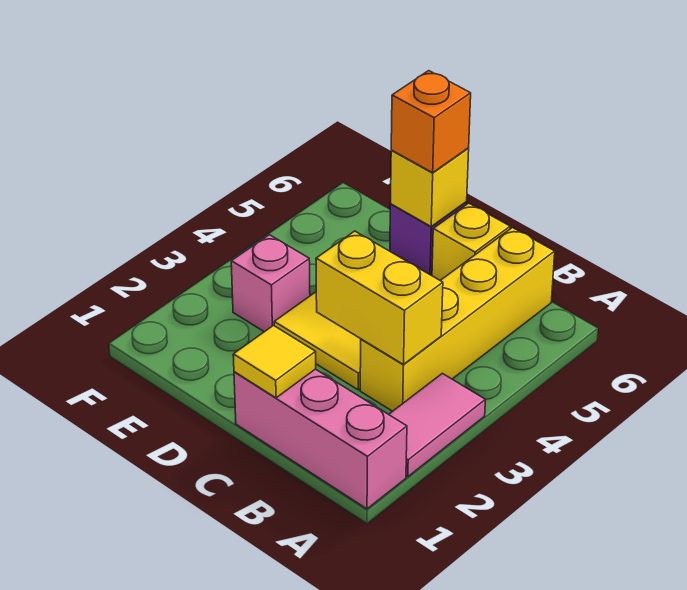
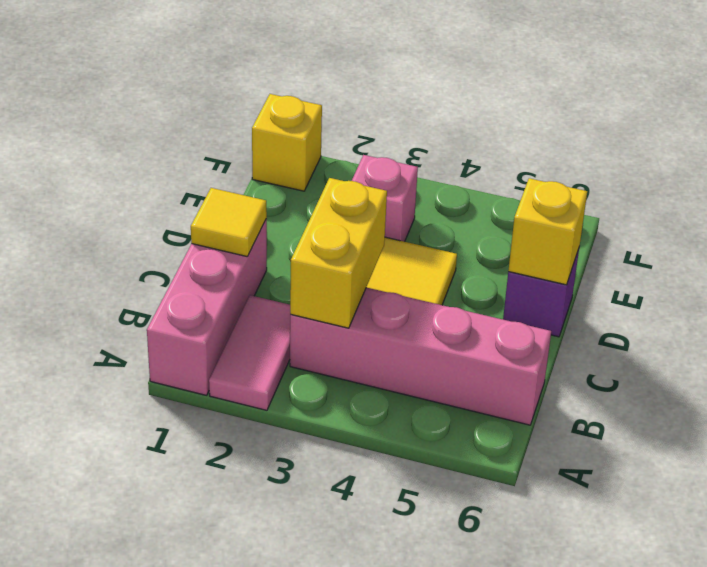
pink 1x2 tile [389,373,485,477] -> pink 1x2 tile turned to [209,295,290,410]
yellow 1x4 brick [360,228,555,411] -> pink 1x4 brick [290,287,551,425]
yellow 1x1 brick [432,203,510,280] -> yellow 1x1 brick moved to [252,94,322,191]
orange 1x1 brick [391,71,471,173] -> none

